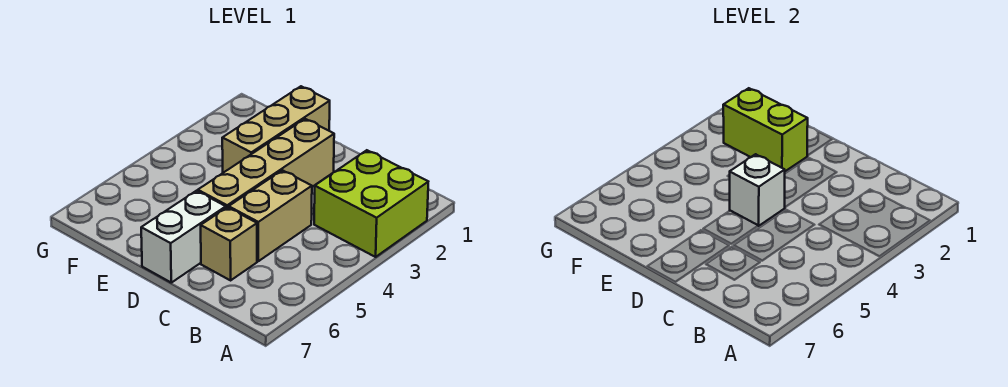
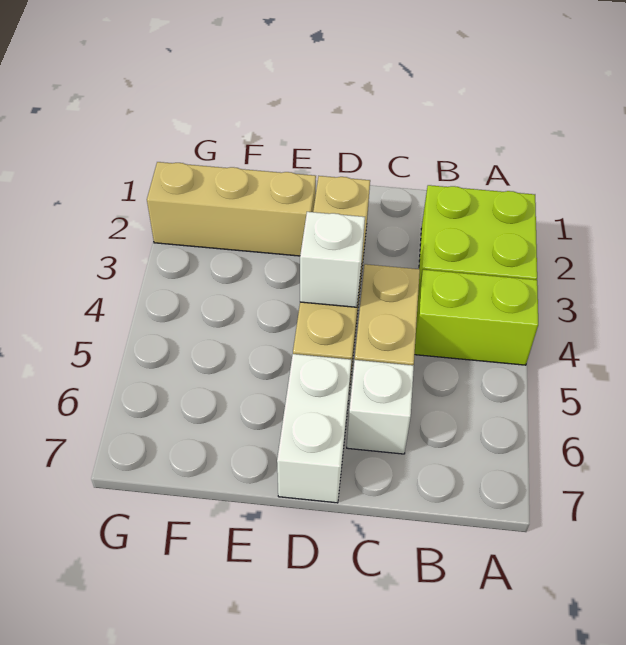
tan 1x1 brick [201,207,257,280] -> white 1x1 brick [347,360,414,454]
tan 1x3 brick [222,86,330,173] -> tan 1x3 brick turned to [147,162,316,256]
lime 1x2 brick [723,88,808,171] -> lime 1x2 brick moved to [415,270,538,365]

